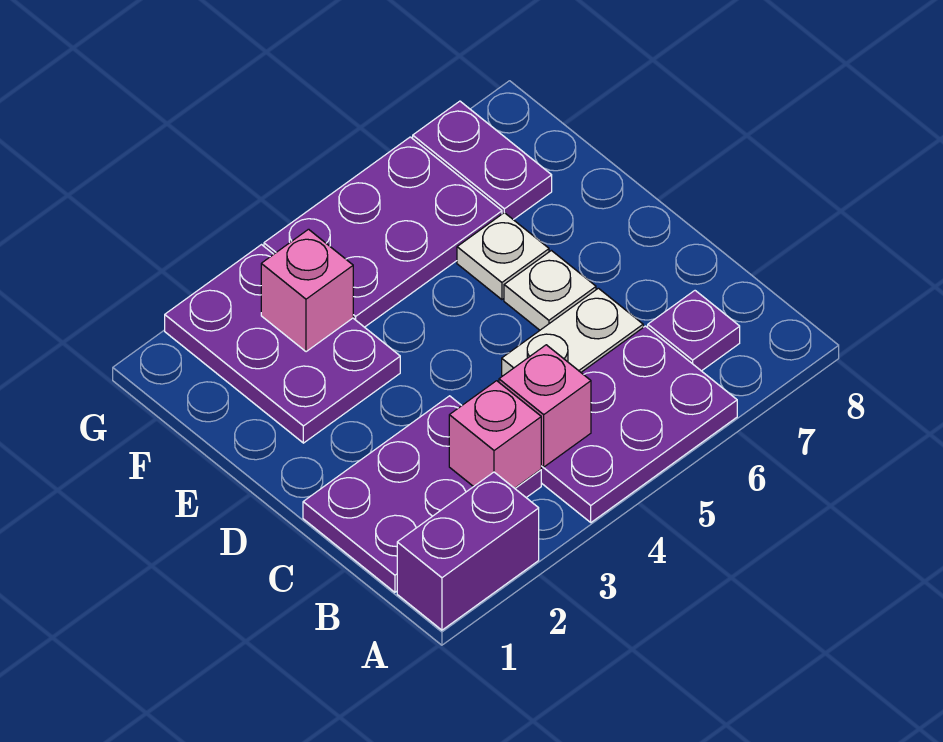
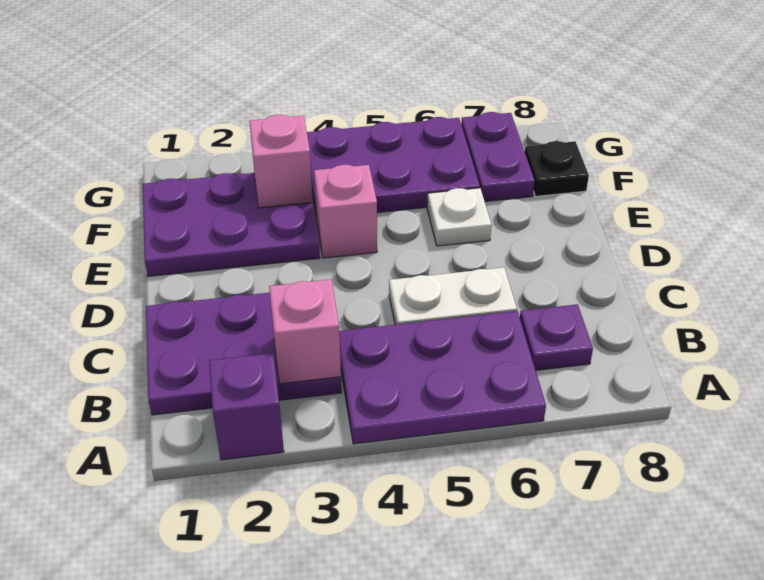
purple 1x2 brick [397,472,539,630] -> purple 1x1 brick [209,353,284,460]
pink 1x1 brick [499,345,591,467] -> pink 1x1 brick moved to [314,165,377,258]
white 1x1 plate [504,251,596,330] -> none
purple 2x3 plate [165,245,400,443] -> purple 2x3 plate turned to [143,173,320,276]
none -> black 1x1 plate [525,141,589,196]

